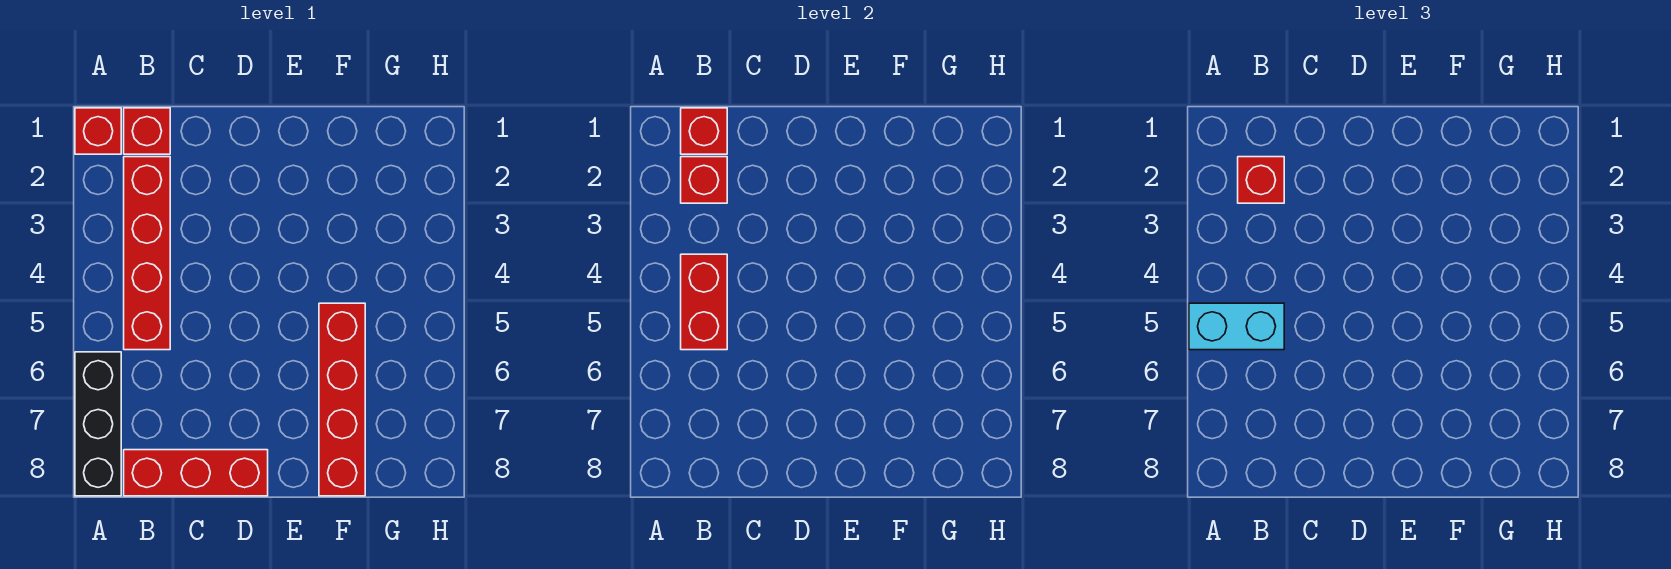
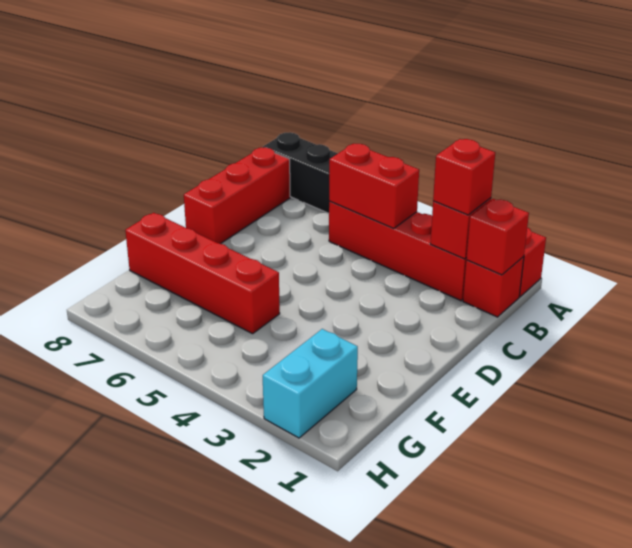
cyan 1x2 brick [1189,303,1284,350] -> cyan 1x2 brick moved to [263,329,358,438]

